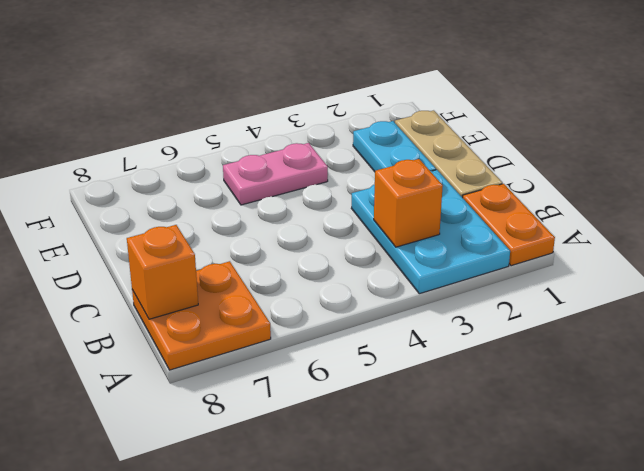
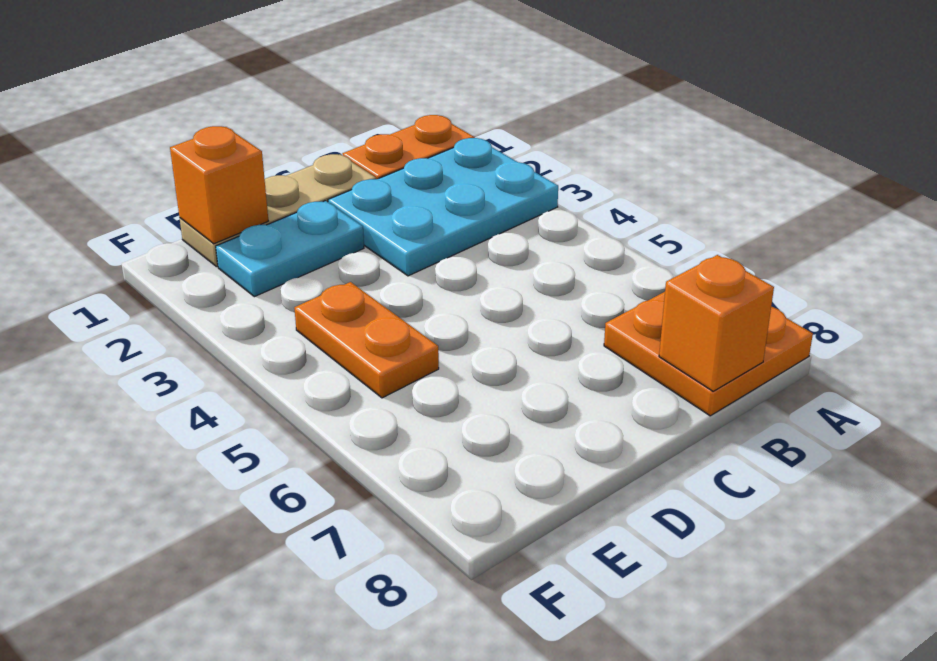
orange 1x1 brick [374,159,443,247] -> orange 1x1 brick moved to [170,126,268,244]
pink 1x2 plate [223,143,328,205] -> orange 1x2 plate [294,282,439,398]

